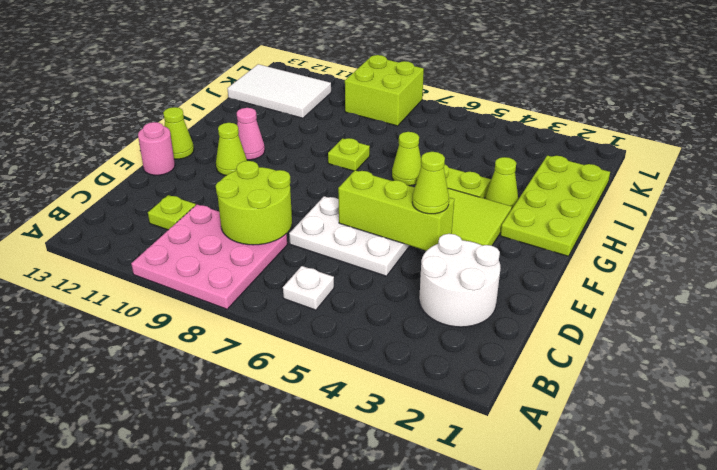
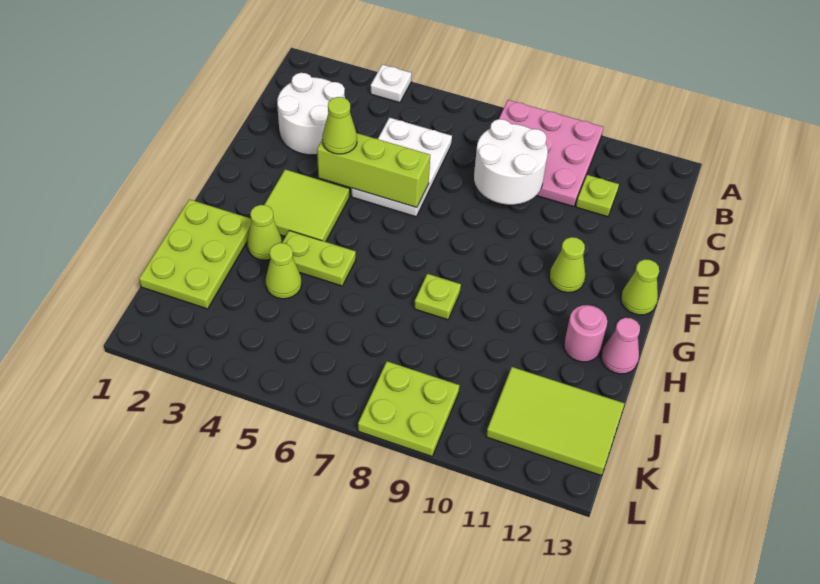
white 1x1 plate [283,266,334,310] -> white 1x1 plate moved to [371,64,412,103]
lime 2x2 round brick [216,161,292,245] -> white 2x2 round brick [474,119,548,205]
white 2x3 plate [289,196,410,276] -> white 2x3 plate turned to [351,118,452,217]
pink 1x1 round brick [138,122,175,175] -> pink 1x1 round brick moved to [564,305,607,362]
lime 2x4 plate [500,155,610,256] -> lime 2x3 plate [139,199,251,309]
pink 1x1 cone [237,108,265,160] -> pink 1x1 cone moved to [601,318,640,374]
lime 1x1 cone [392,132,421,186] -> lime 1x1 cone moved to [266,243,302,299]
white 2x3 tile [227,64,331,118] -> lime 2x3 tile [486,367,625,475]
lime 2x2 brick [345,55,424,126] -> lime 2x2 plate [358,361,459,456]

